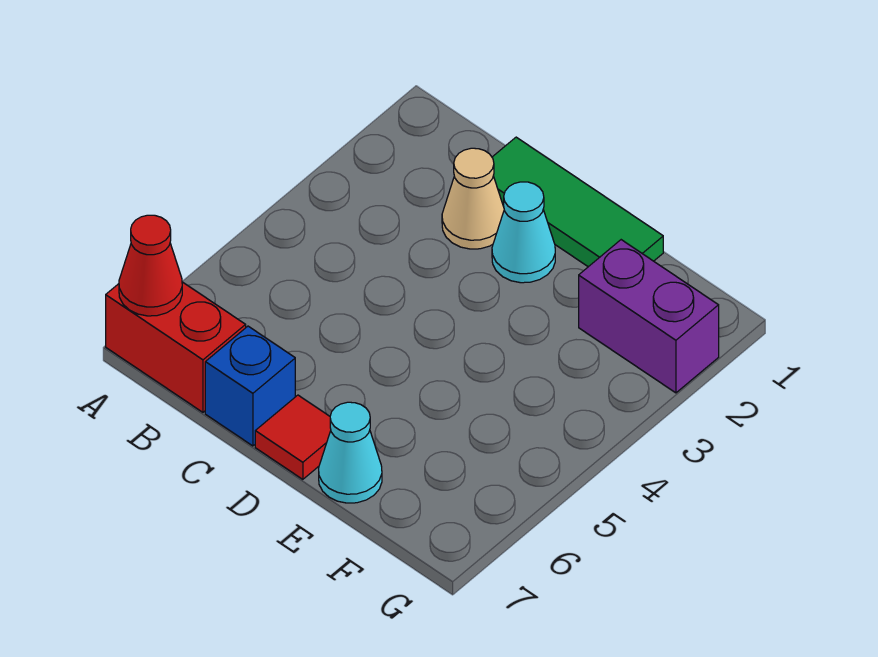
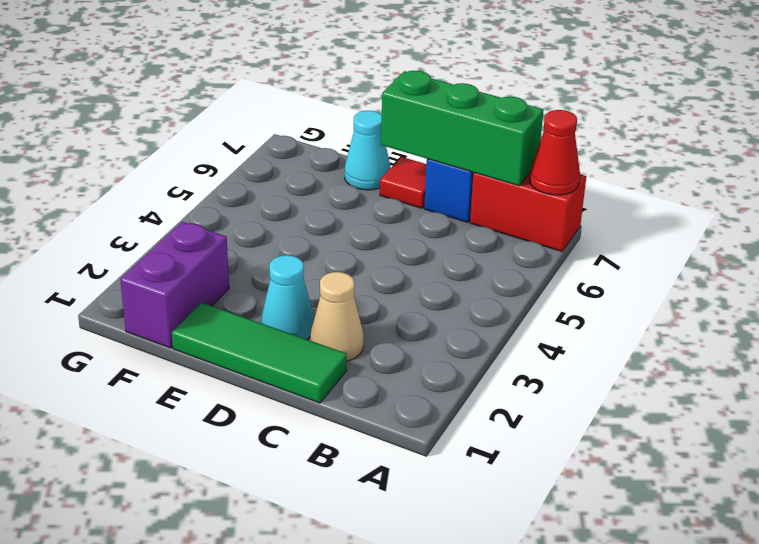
none -> green 1x3 brick [381,71,543,186]
purple 1x2 brick [579,240,719,393] -> purple 1x2 brick turned to [120,222,229,348]

